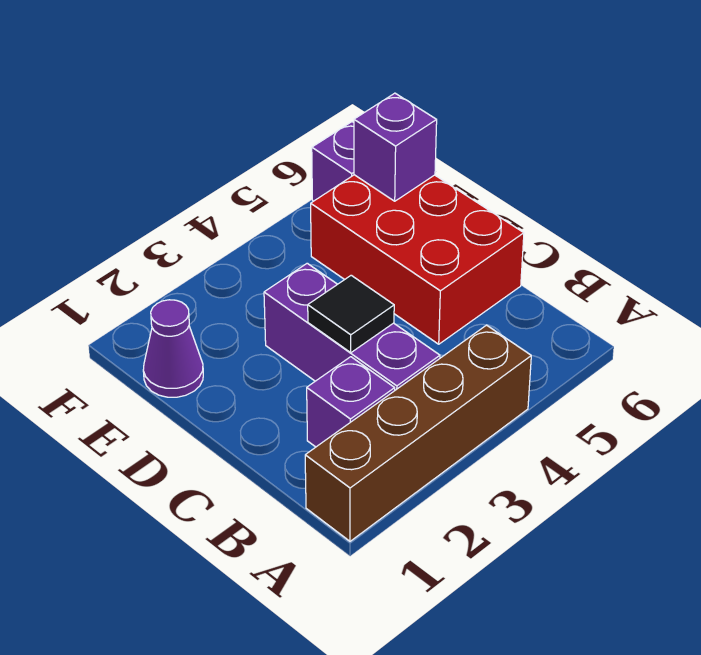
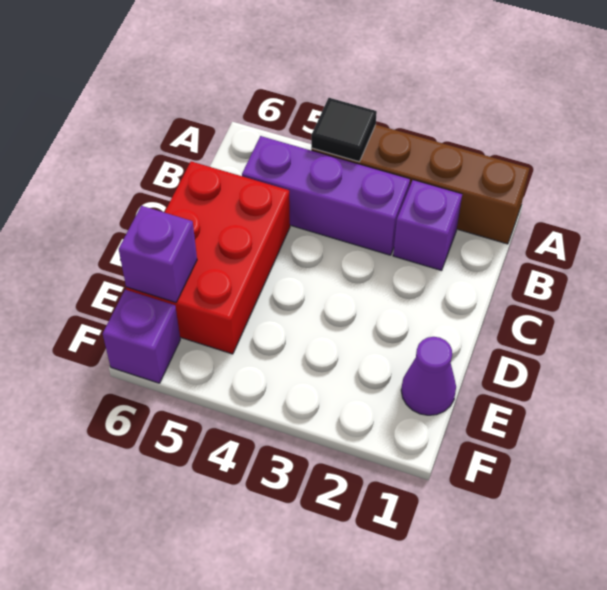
purple 1x3 brick [264,263,440,390] -> purple 1x3 brick turned to [242,136,410,255]
black 1x1 tile [308,275,394,353] -> black 1x1 tile moved to [311,98,377,162]

